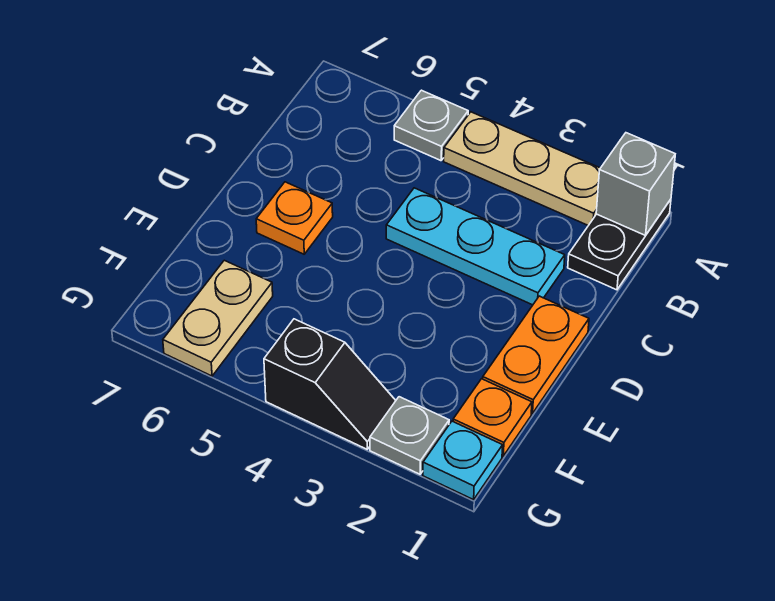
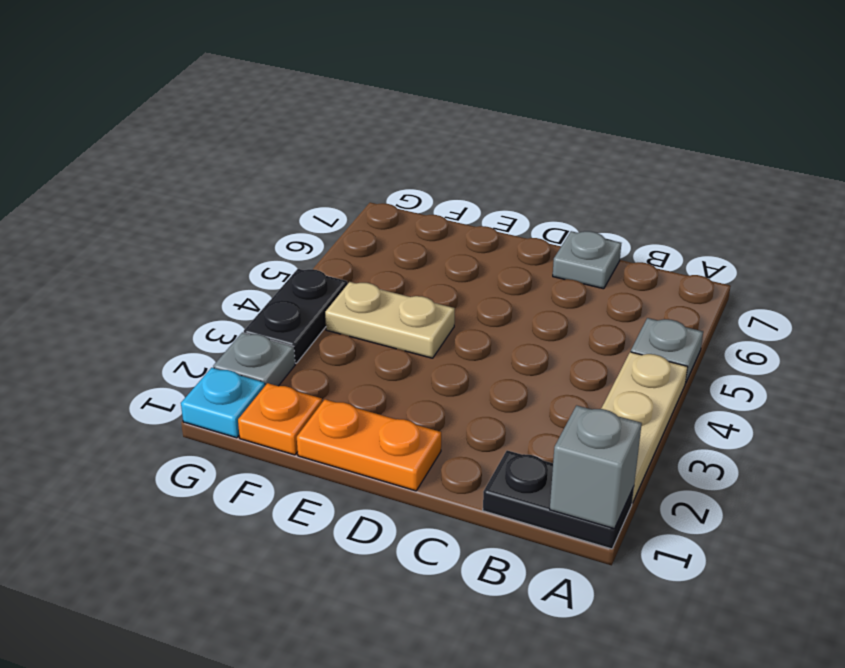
cyan 1x3 plate [386,188,565,305] -> none
none -> grey 1x1 plate [553,231,621,289]
orange 1x1 plate [256,182,333,254] -> none
tan 1x2 plate [163,260,273,376] -> tan 1x2 plate moved to [325,282,455,358]
black 1x2 slope [264,319,396,449] -> black 1x2 plate [244,269,347,363]

